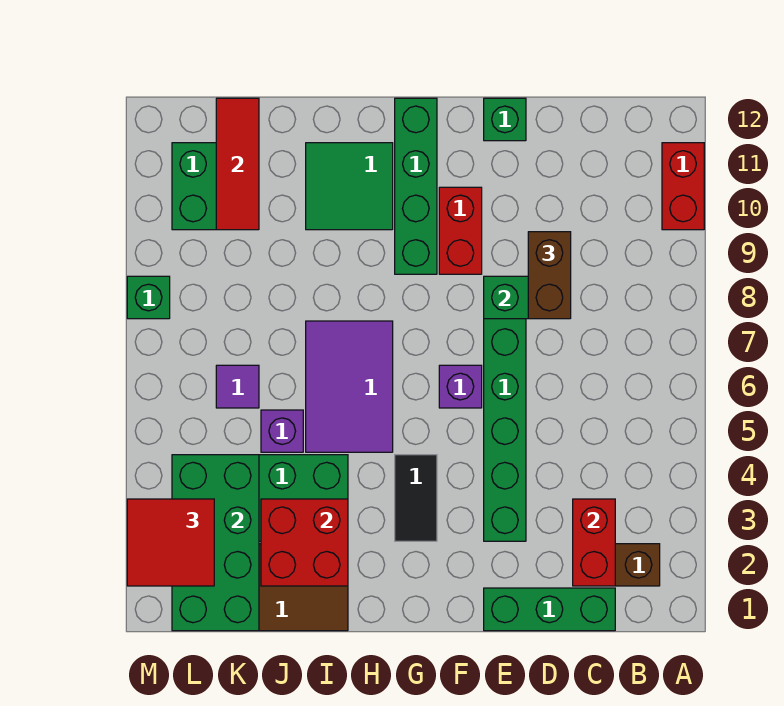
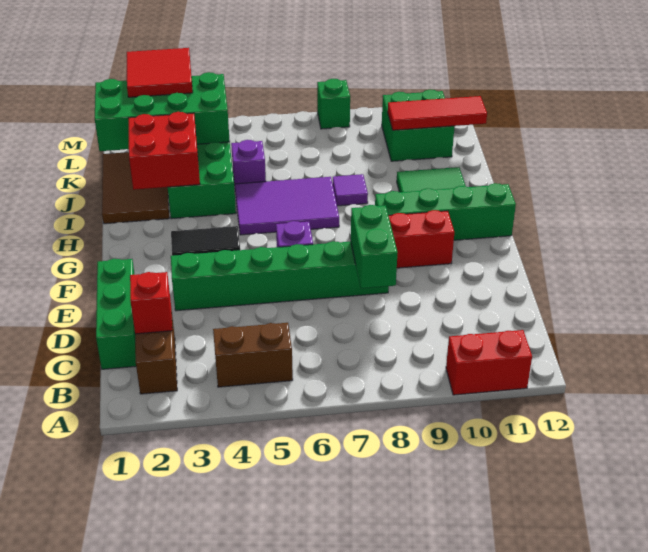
red 1x2 brick [573,499,615,586] -> red 1x1 brick [130,272,172,334]
brown 1x2 brick [528,232,571,319] -> brown 1x2 brick moved to [213,323,293,387]
green 1x1 brick [484,98,526,141] -> none
purple 1x1 tile [216,365,259,408] -> purple 1x1 tile moved to [333,174,368,206]

